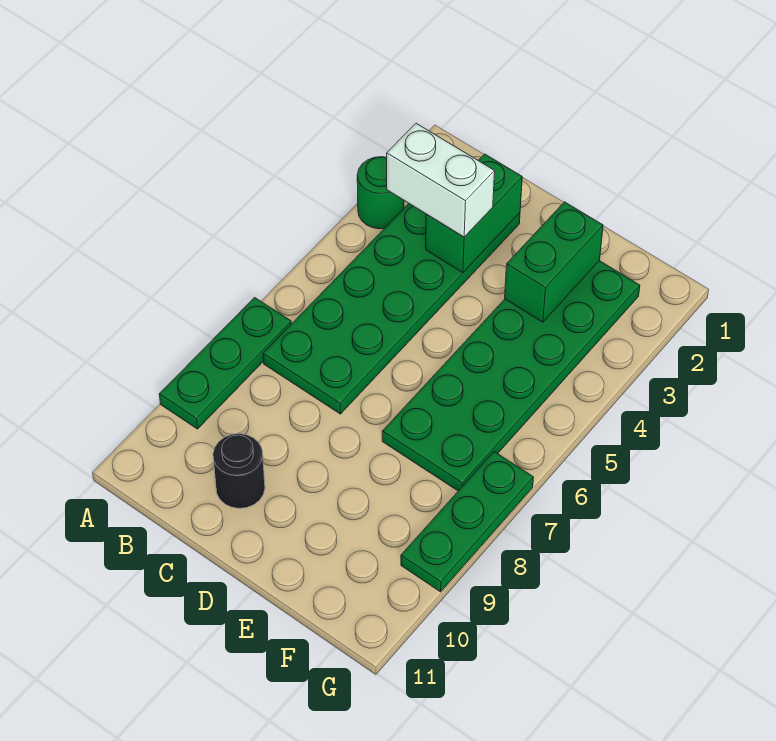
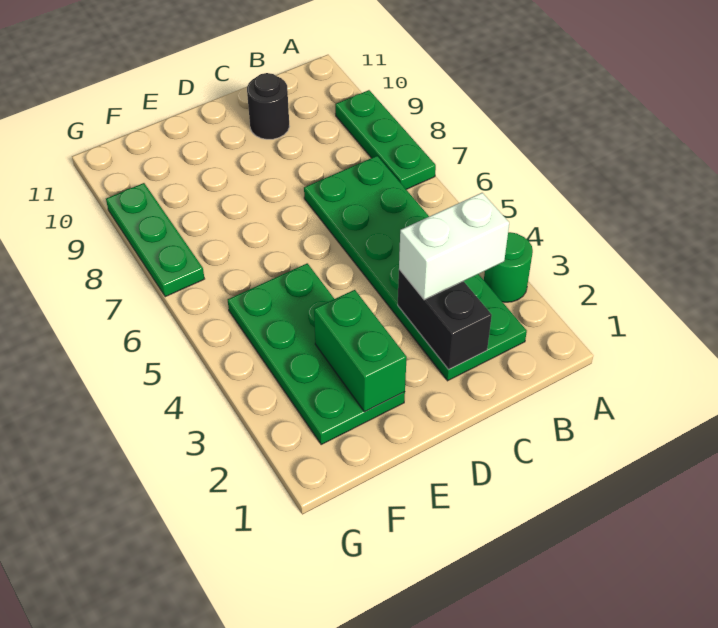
green 1x2 brick [426,154,522,273] -> black 1x2 brick [398,269,492,370]
green 2x6 plate [382,261,640,491] -> green 2x4 plate [228,263,405,444]

